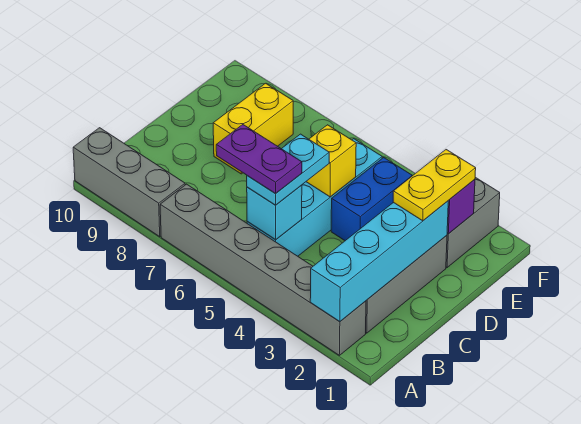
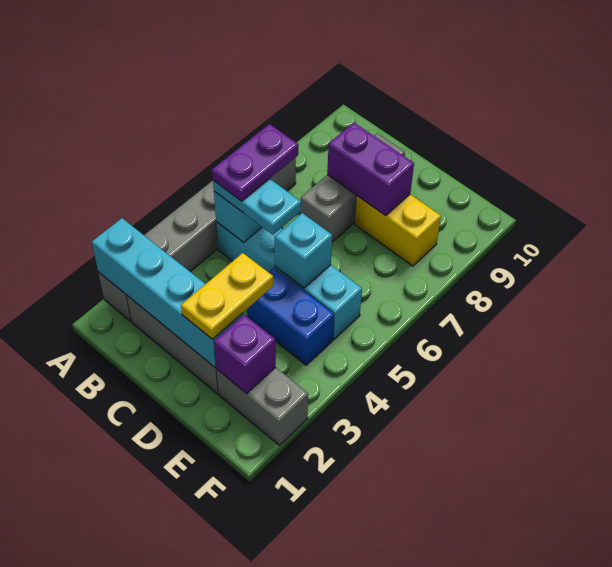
grey 1x3 brick [73,128,185,237] -> grey 1x3 brick moved to [300,133,405,242]
none -> purple 1x2 brick [327,123,414,216]
yellow 1x2 plate [393,150,476,221] -> yellow 1x2 plate turned to [181,253,273,339]
yellow 1x1 brick [306,125,356,197] -> cyan 1x1 brick [275,213,332,288]

